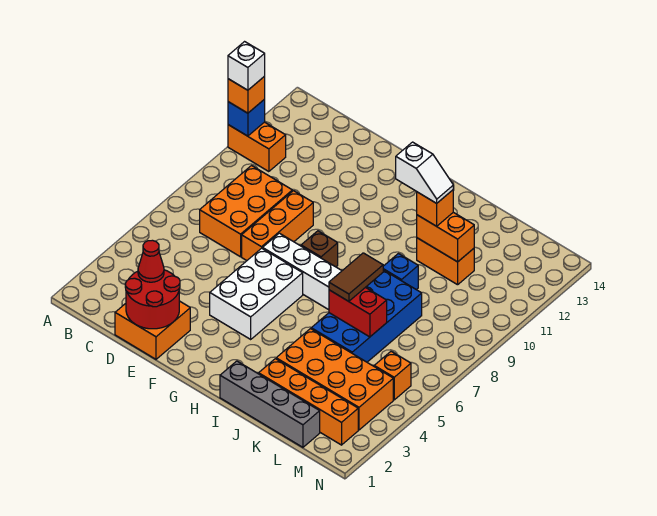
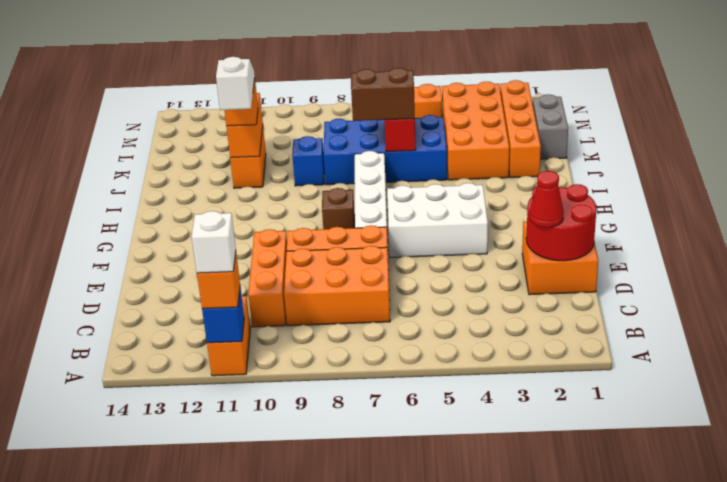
none -> orange 1x3 brick [248,229,287,327]
grey 1x4 brick [220,361,320,447] -> grey 1x2 brick [532,94,568,159]
brown 1x2 tile [329,253,383,301] -> brown 1x2 brick [351,68,415,121]

